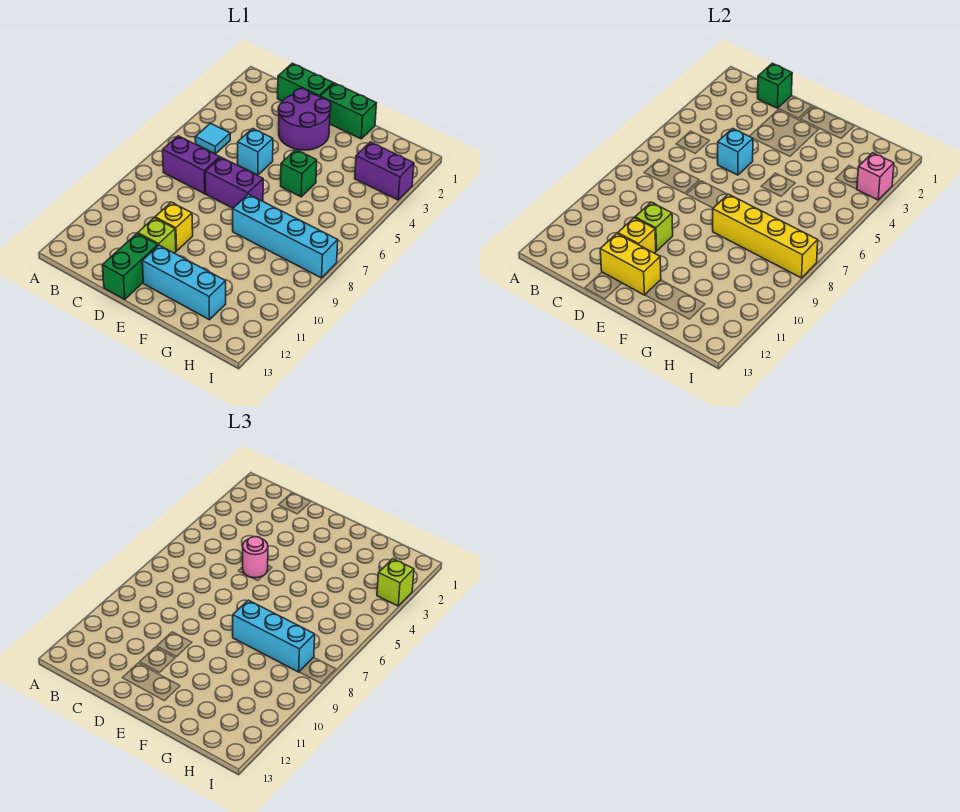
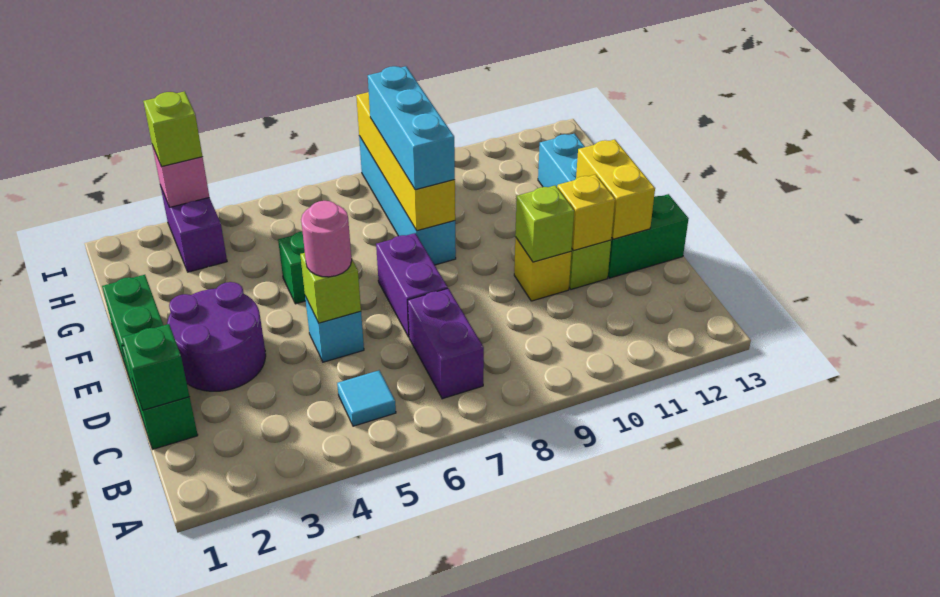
cyan 1x1 brick [718,128,753,175] -> lime 1x1 brick [300,253,361,323]

